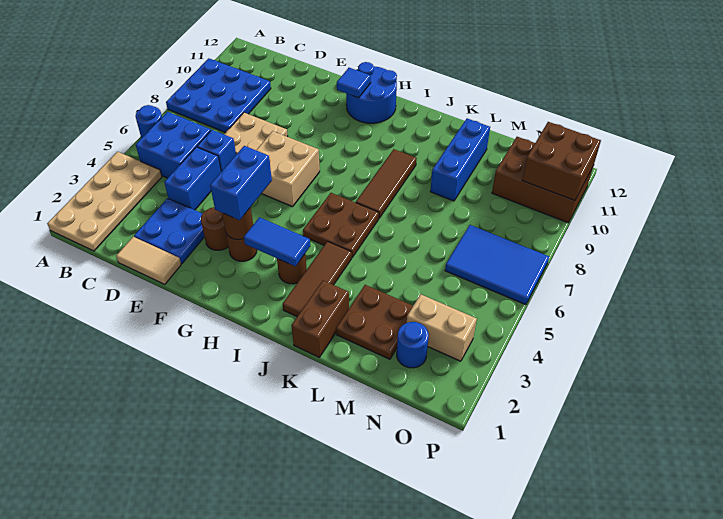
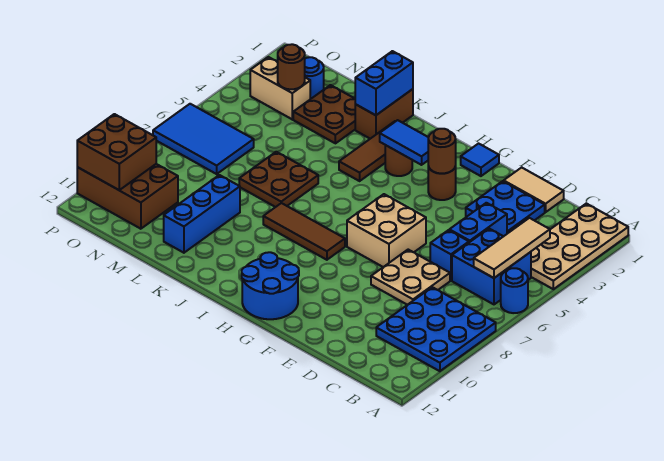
none -> tan 1x3 tile [474,218,550,278]
brown 1x1 round brick [201,207,228,250] -> brown 1x1 round brick moved to [278,44,305,89]
blue 1x2 brick [210,146,272,220] -> blue 1x2 brick moved to [355,51,413,115]
blue 1x1 tile [337,68,371,98] -> blue 1x1 tile moved to [461,144,499,176]
brown 2x2 plate [303,193,379,257] -> brown 2x2 plate moved to [239,152,318,207]
brown 1x3 tile [356,149,417,218] -> brown 1x3 tile turned to [263,203,345,260]

